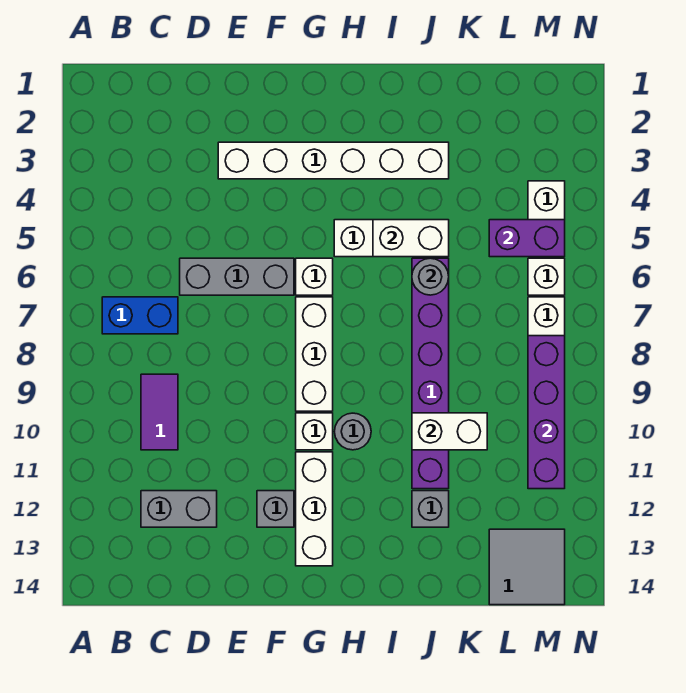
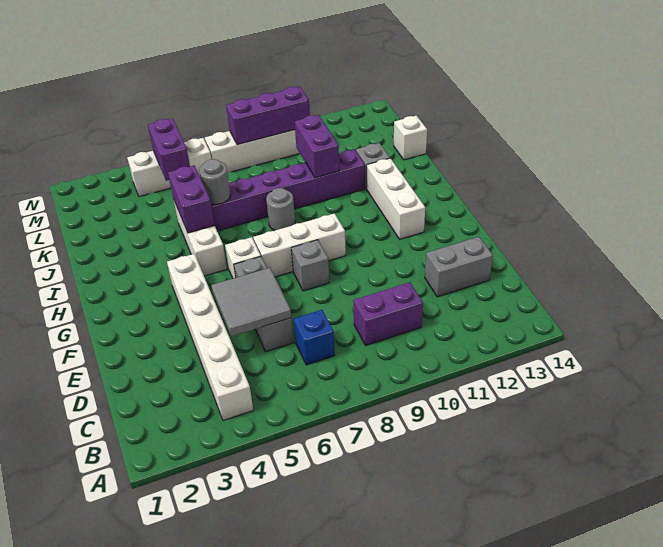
blue 1x2 brick [102,297,178,334] -> blue 1x1 brick [294,310,335,365]
purple 1x2 tile [141,374,178,450] -> purple 1x2 brick [353,282,423,345]
grey 1x2 brick [141,491,217,527] -> grey 1x2 brick turned to [425,237,493,297]
white 1x6 brick [218,142,449,179] -> white 1x6 brick moved to [167,254,253,421]
grey 1x1 brick [257,491,294,527] -> grey 1x1 brick moved to [291,240,329,291]
white 1x1 brick [296,413,333,450] -> white 1x1 brick moved to [394,116,427,160]
white 1x3 brick [296,452,333,566] -> white 1x3 brick turned to [366,158,425,239]
grey 1x1 round brick [335,413,371,450] -> grey 1x1 round brick moved to [266,188,295,231]
white 1x2 brick [373,220,449,257] -> purple 1x2 brick [168,165,215,233]
white 1x2 brick [412,413,487,450] -> purple 1x2 brick [295,115,339,178]
grey 2x2 tile [489,529,565,605] -> grey 2x2 tile moved to [211,268,291,337]
purple 1x4 brick [528,336,565,489] -> purple 1x3 brick [226,87,310,145]

